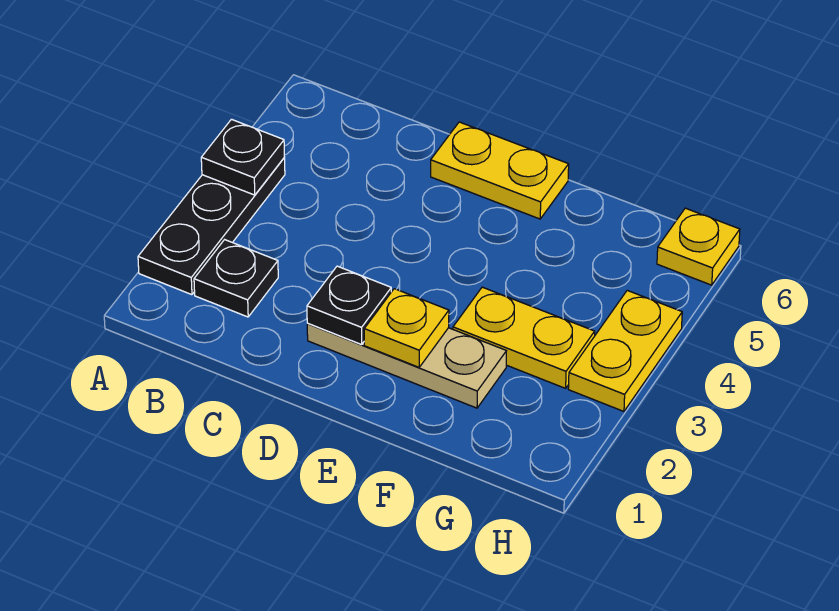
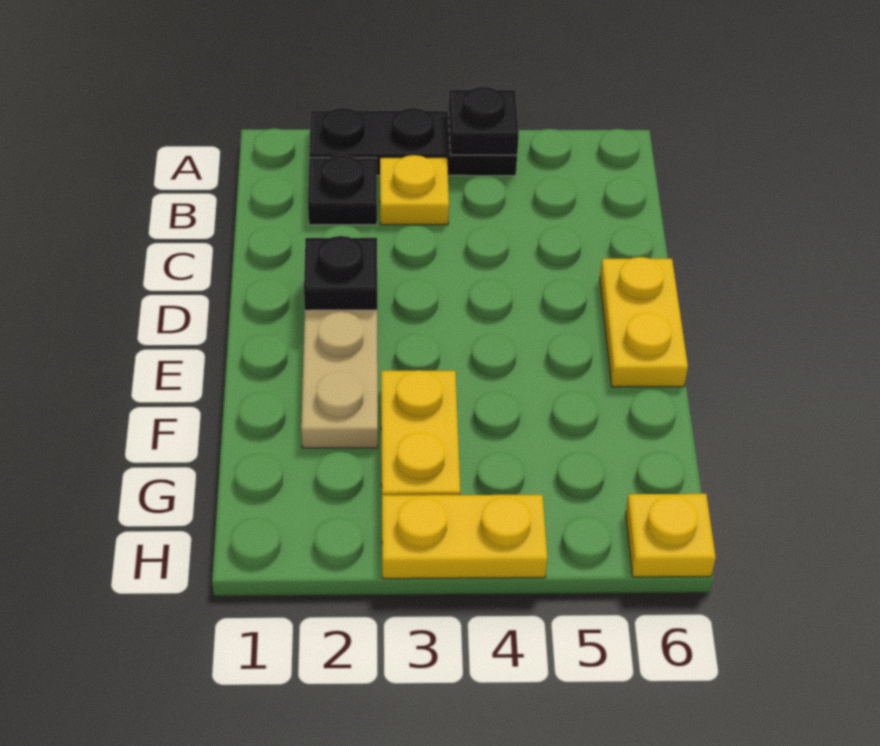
yellow 1x1 plate [364,289,449,367] -> yellow 1x1 plate moved to [380,155,449,225]

